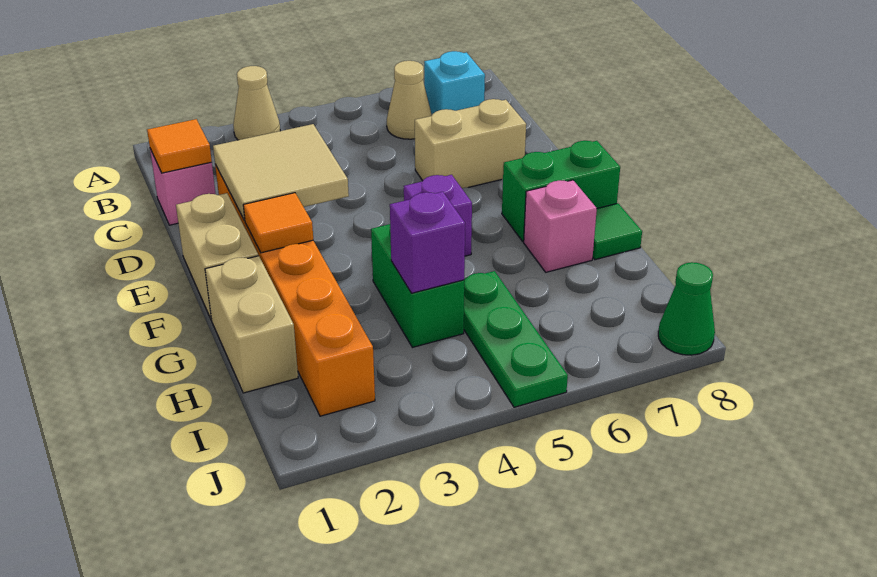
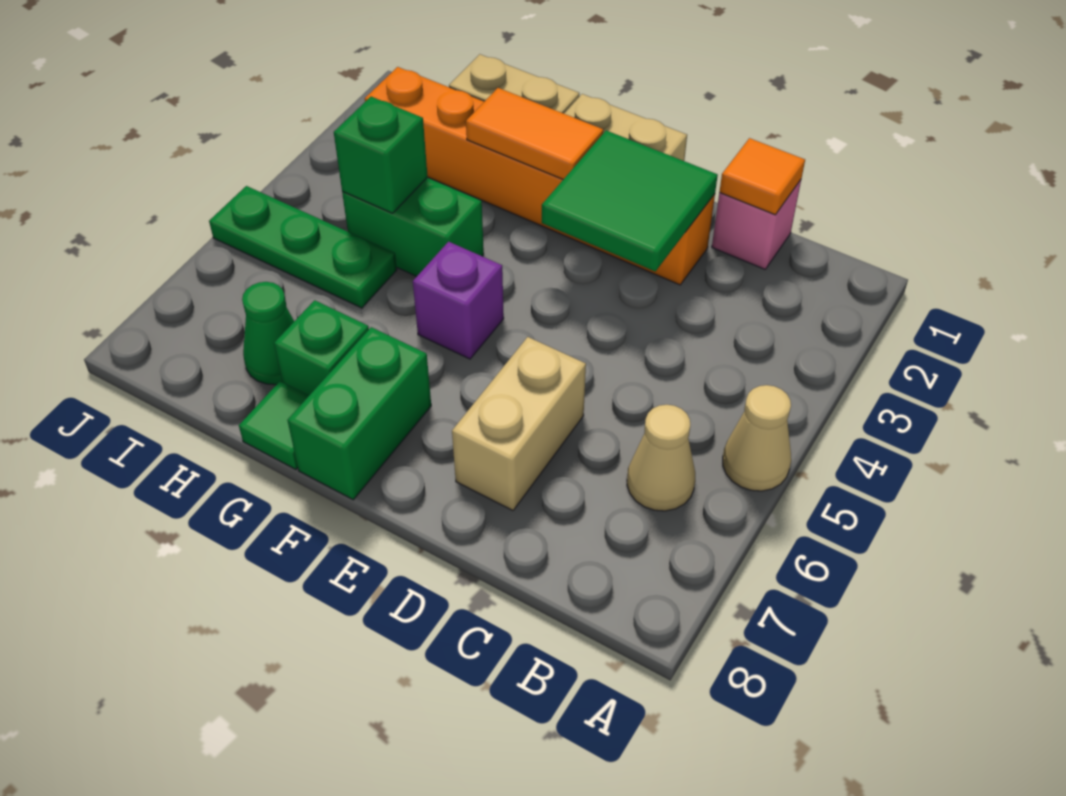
tan 1x1 cone [233,66,280,140] -> tan 1x1 cone moved to [723,385,791,491]
cyan 1x1 brick [424,51,485,114] -> none
tan 2x2 tile [213,124,349,221] -> green 2x2 tile [542,131,718,271]
orange 1x1 tile [243,193,313,253] -> orange 1x2 tile [466,88,603,179]
pink 1x1 brick [524,180,597,272] -> green 1x1 brick [274,300,369,395]
purple 1x1 brick [390,192,465,293] -> green 1x1 brick [334,97,428,213]
green 1x1 cone [658,262,715,355] -> green 1x1 cone moved to [242,282,294,385]

